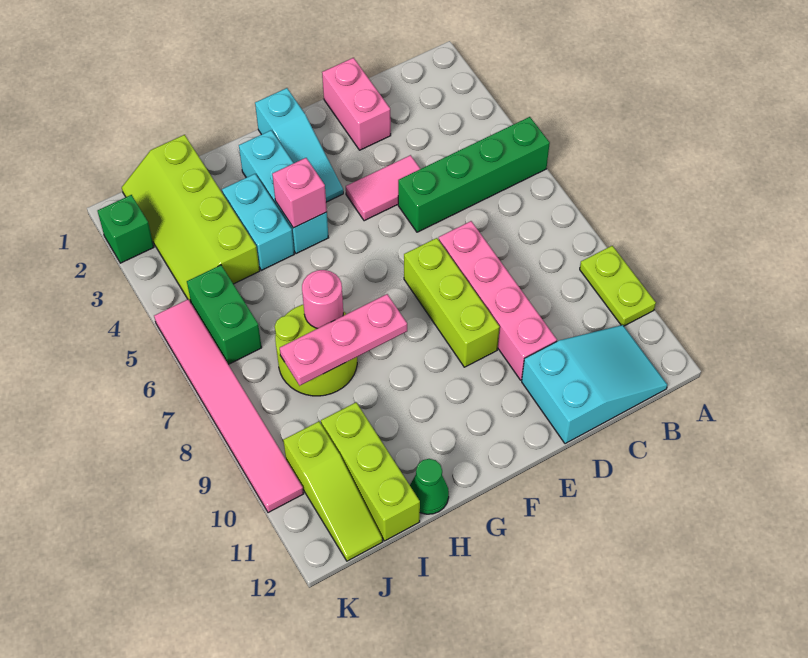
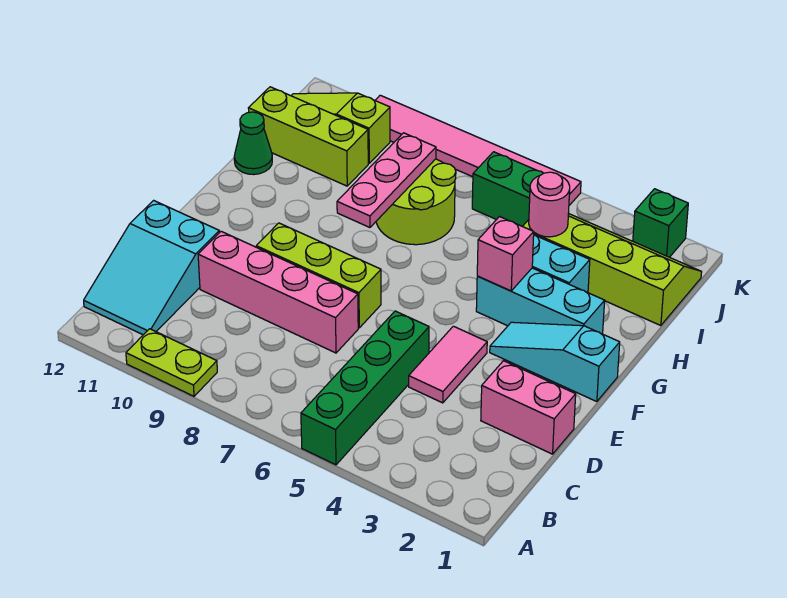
pink 1x1 round brick [302,270,343,328] -> pink 1x1 round brick moved to [529,172,570,237]

